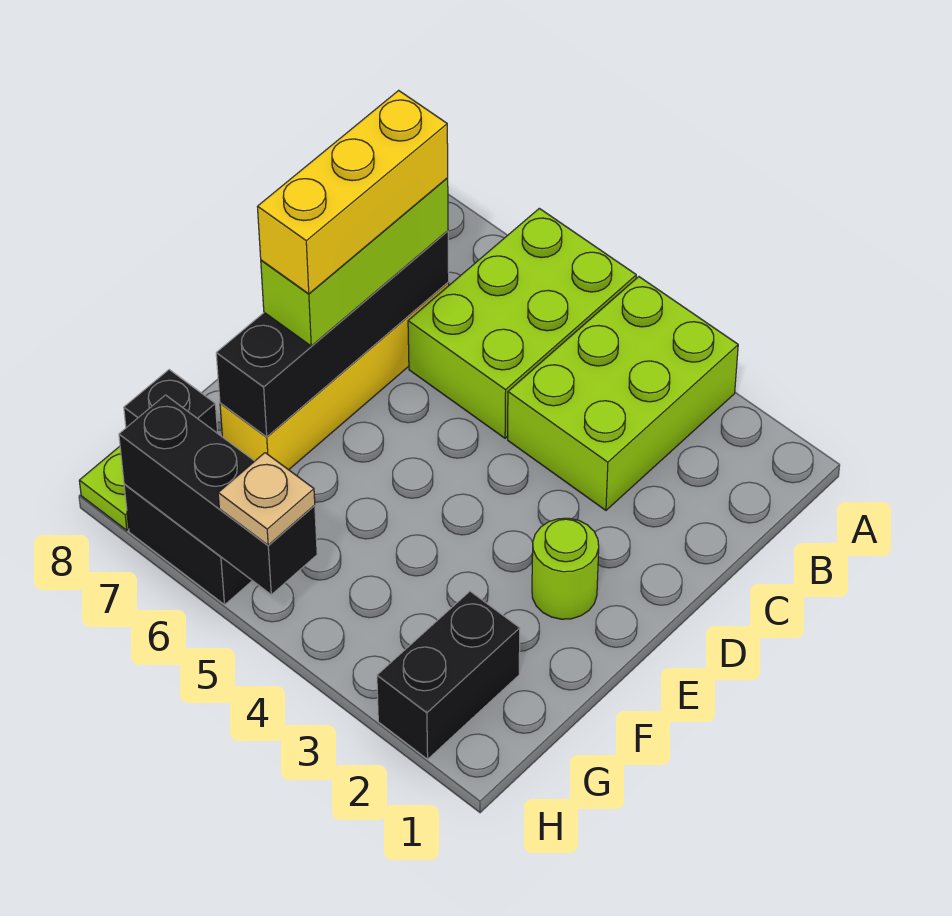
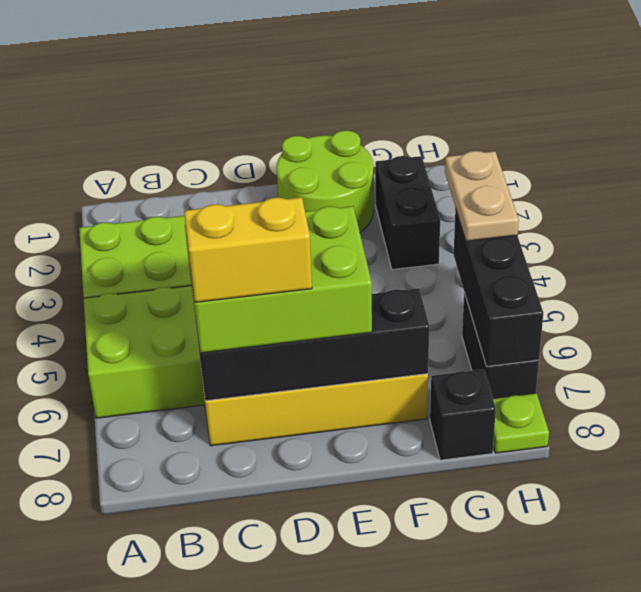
lime 1x3 brick [261,178,448,346] -> lime 2x3 brick [185,206,372,353]
yellow 1x3 brick [257,90,448,294] -> yellow 1x2 brick [184,197,312,302]
lime 1x1 round brick [532,518,599,619] -> lime 2x2 round brick [277,131,374,232]
black 1x2 brick [377,591,520,759] -> black 1x2 brick turned to [375,156,440,270]
tan 1x1 plate [218,453,315,545] -> tan 1x2 plate [445,151,519,241]

